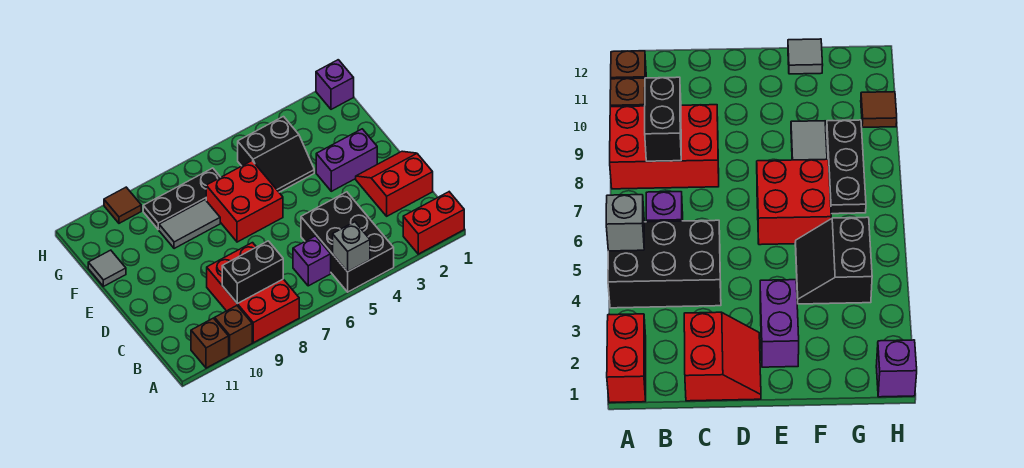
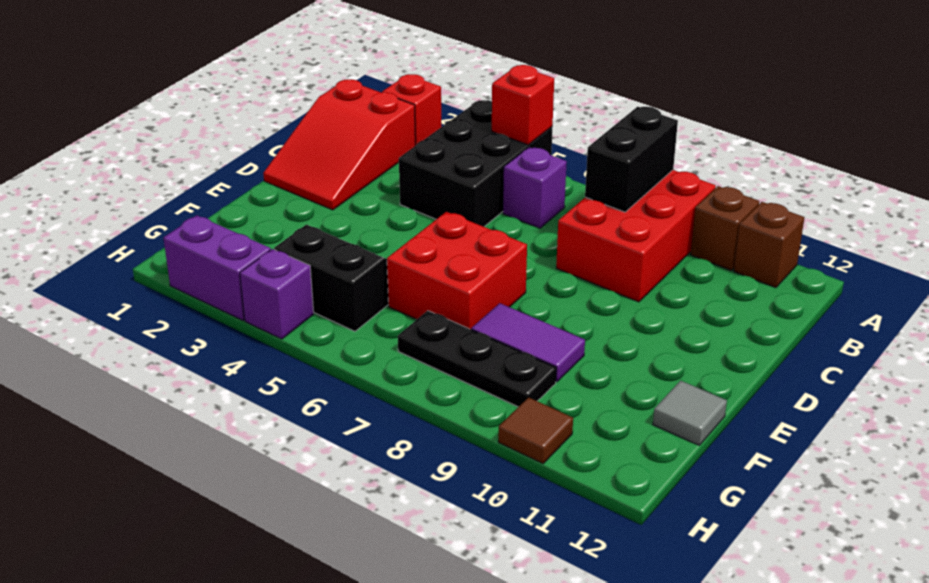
red 1x2 brick [403,192,464,254] -> red 1x1 brick [382,74,441,146]
grey 1x1 brick [333,222,370,272] -> red 1x1 brick [492,65,554,145]
black 1x2 brick [222,241,283,304] -> black 1x2 brick turned to [585,107,678,212]
red 2x2 slope [356,151,433,216] -> red 2x3 slope [263,79,415,210]
purple 1x2 brick [316,129,377,191] -> purple 1x2 brick moved to [164,215,271,320]
grey 1x2 tile [159,200,220,249] -> purple 1x2 tile [471,303,585,382]
purple 1x1 brick [316,60,354,109] -> purple 1x1 brick moved to [240,249,314,339]

